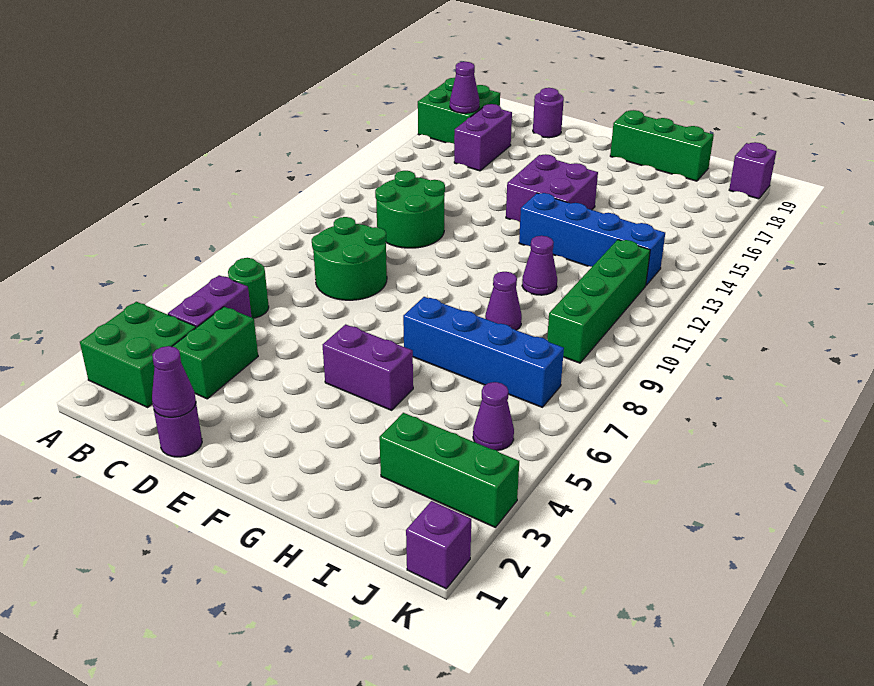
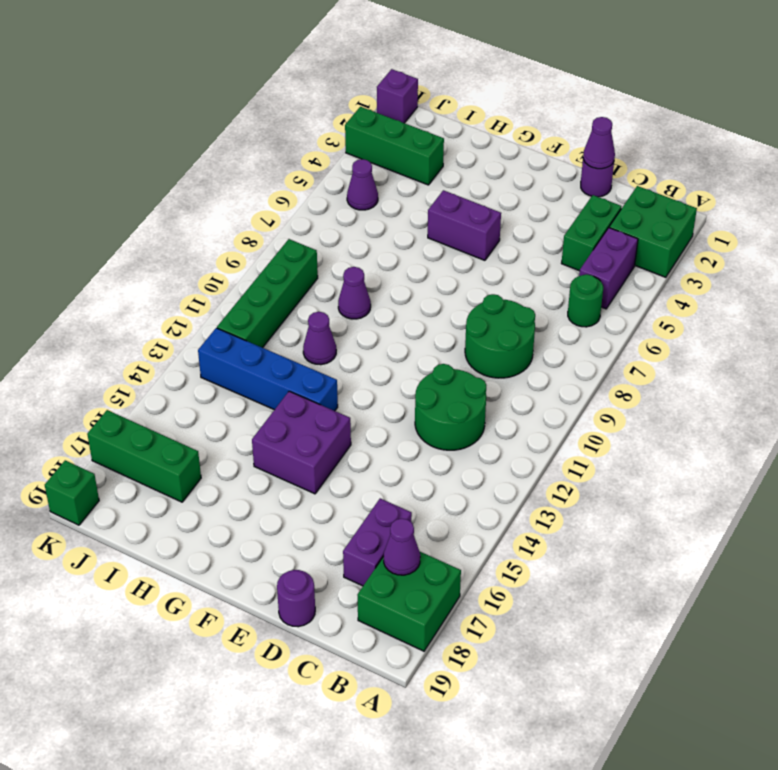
blue 1x4 brick [403,297,564,407] -> none
green 1x3 brick [610,110,714,181] -> green 1x3 brick moved to [87,410,201,502]
purple 1x1 brick [729,142,776,199] -> green 1x1 brick [45,460,99,525]

